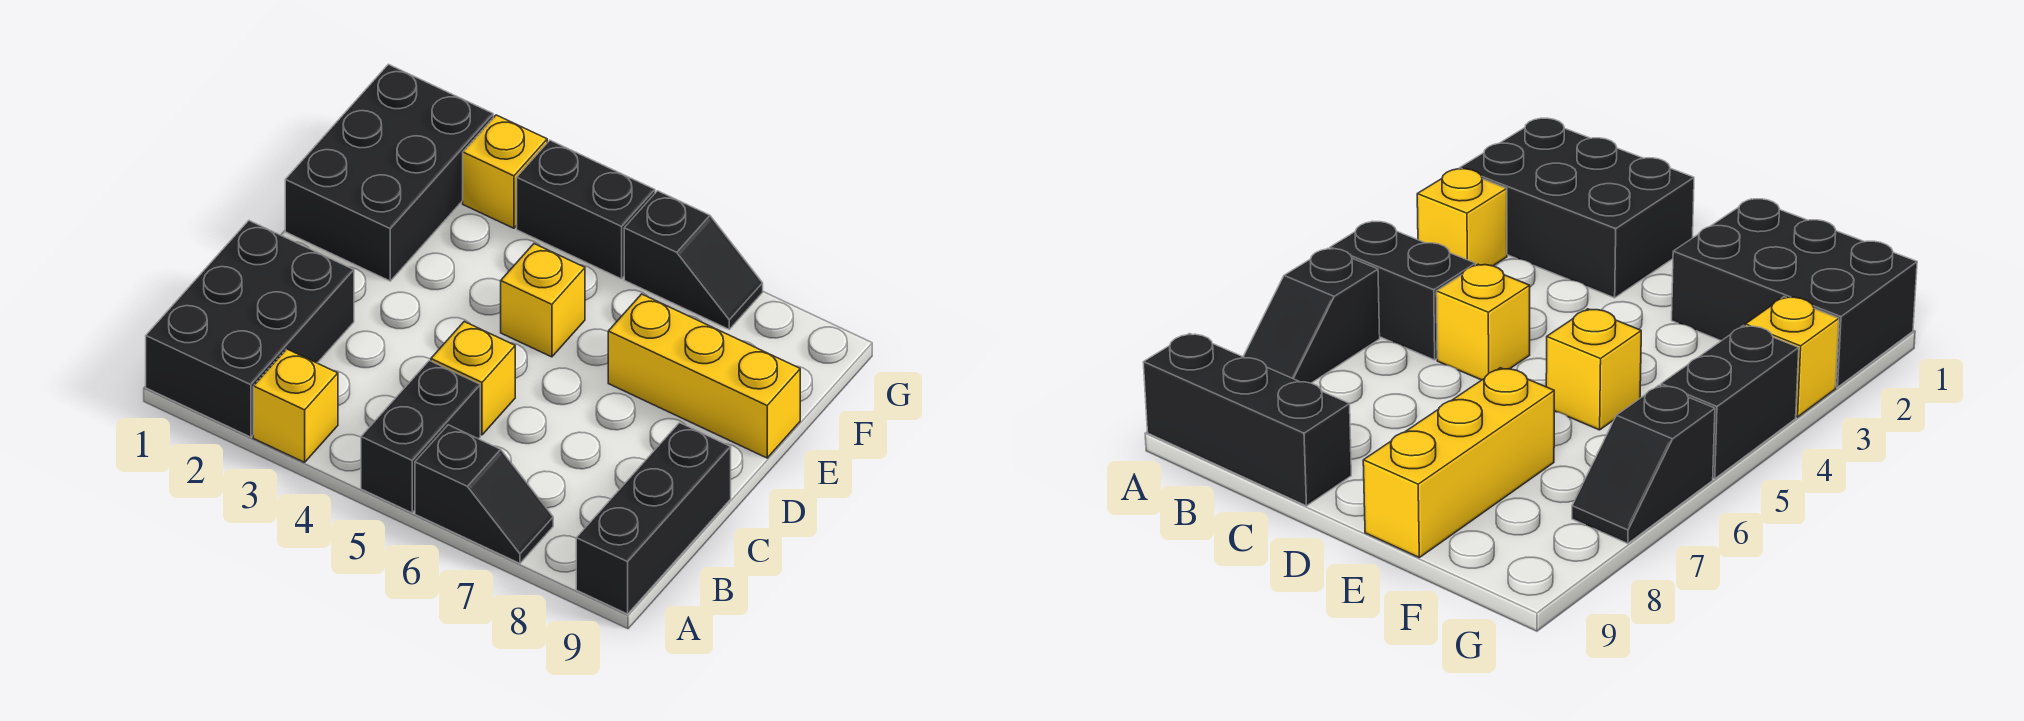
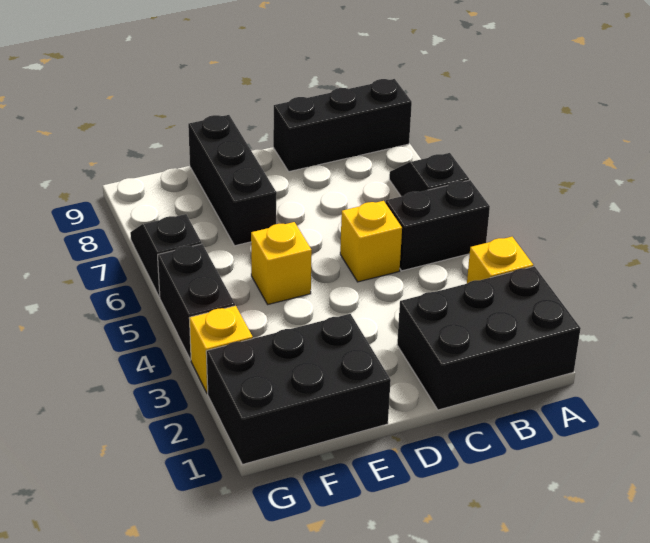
yellow 1x3 brick [608,294,800,458] -> black 1x3 brick [188,115,277,246]

